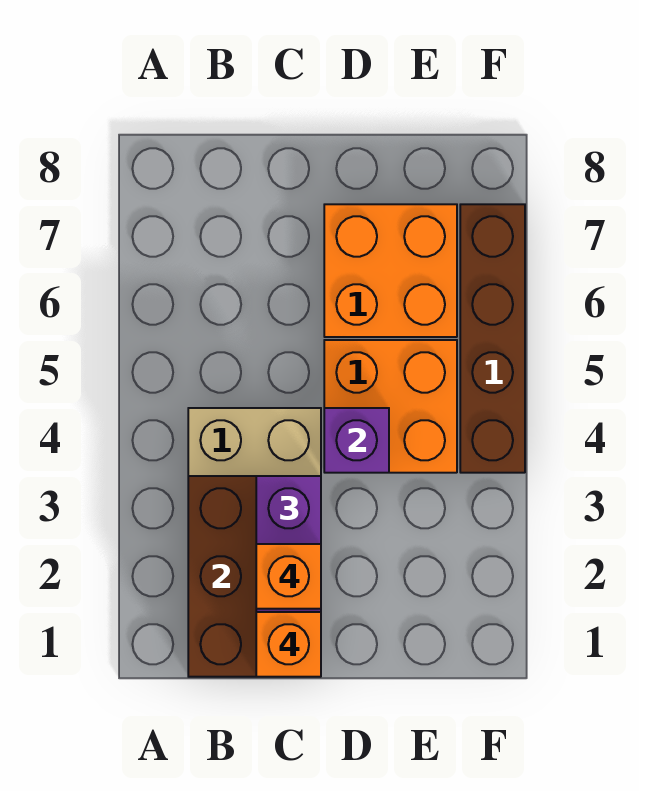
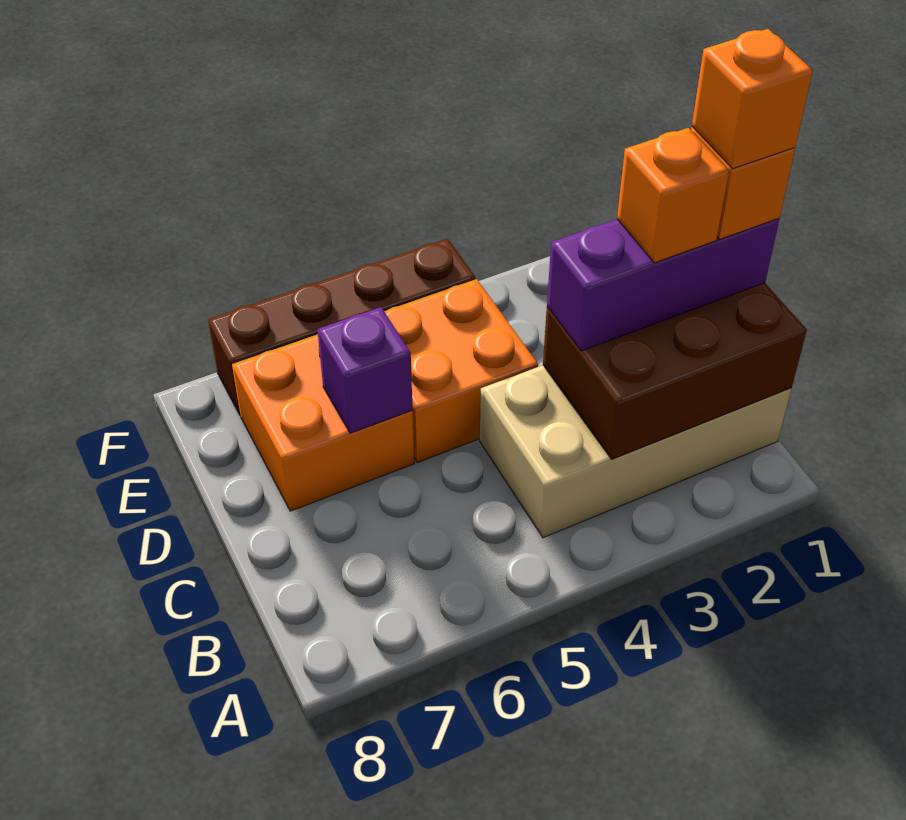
none -> orange 1x1 brick [692,29,813,169]
purple 1x1 brick [324,408,389,473] -> purple 1x1 brick moved to [317,307,413,433]

